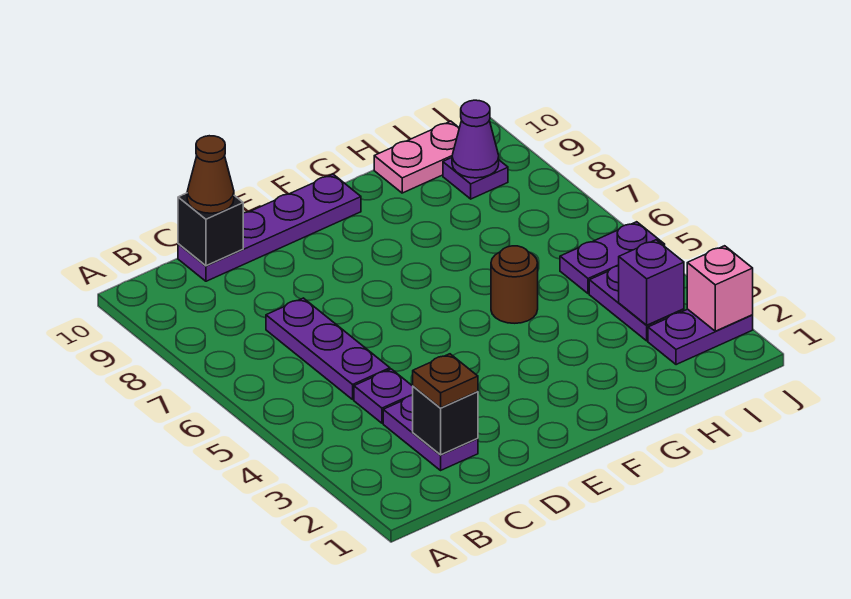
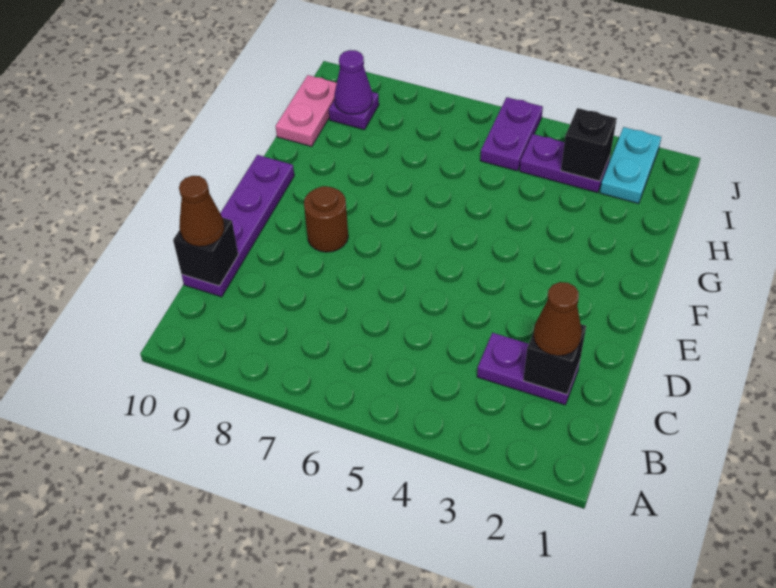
brown 1x1 plate [413,354,478,408] -> brown 1x1 cone [533,282,582,356]
purple 1x1 plate [354,369,413,423] -> none
purple 1x3 plate [266,298,390,399] -> none
brown 1x1 round brick [491,246,538,323] -> brown 1x1 round brick moved to [304,186,348,252]
purple 1x2 plate [648,309,753,365] -> cyan 1x2 plate [600,127,661,204]
purple 1x1 brick [619,240,684,325] -> black 1x1 brick [561,108,617,181]
pink 1x1 brick [687,246,753,331] -> none

